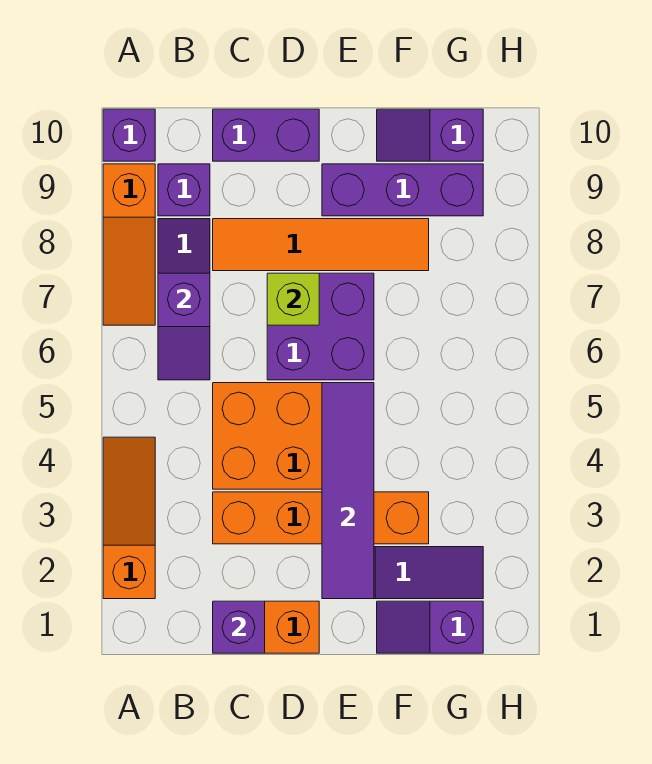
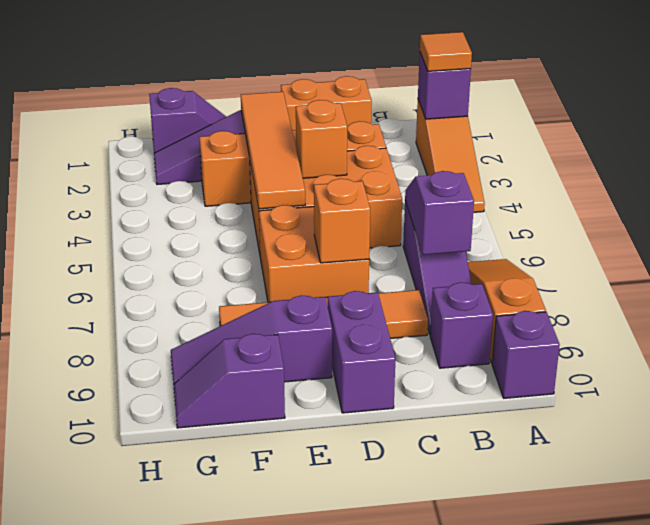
none -> orange 1x1 tile [420,32,472,71]
purple 1x1 brick [213,601,265,653] -> purple 1x1 brick moved to [418,53,471,119]
purple 1x2 brick [213,109,319,161] -> purple 1x2 brick turned to [328,291,396,413]
none -> orange 1x1 brick [296,100,347,178]
purple 2x2 brick [267,273,374,380] -> orange 2x2 brick [259,205,369,302]
lime 1x1 brick [267,273,319,325] -> orange 1x1 brick [314,179,370,263]
purple 1x4 tile [322,383,374,599] -> orange 1x4 tile [241,92,305,209]
purple 1x3 brick [322,164,483,216] -> purple 1x3 slope [171,295,332,384]
purple 1x2 slope [377,109,483,161] -> purple 1x2 slope turned to [173,334,285,428]

